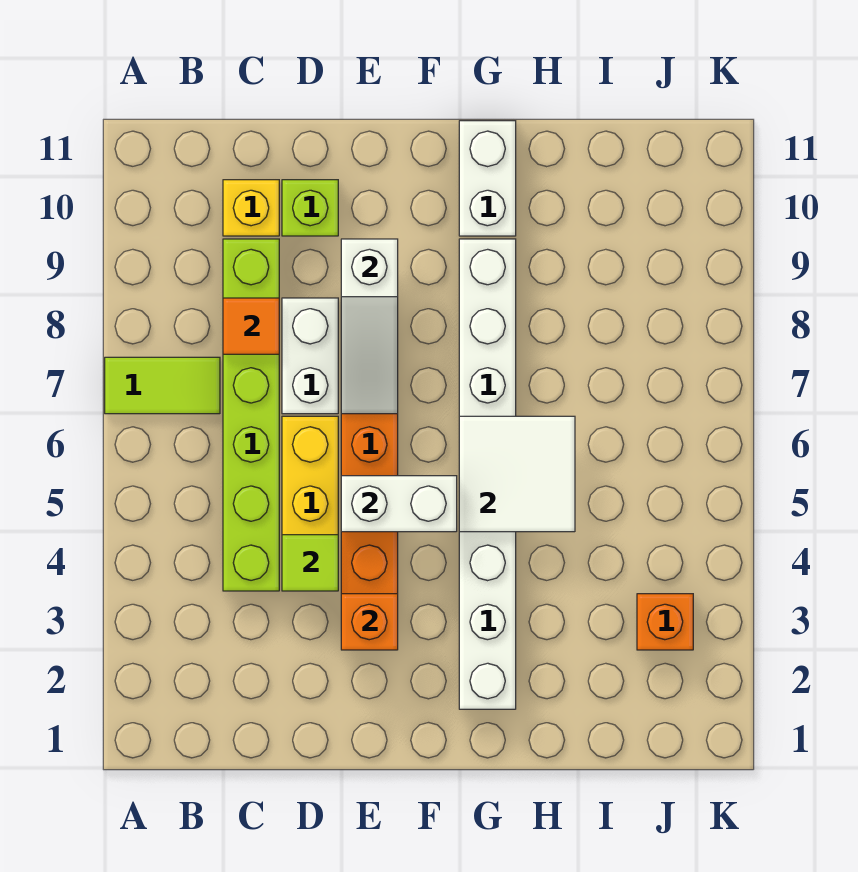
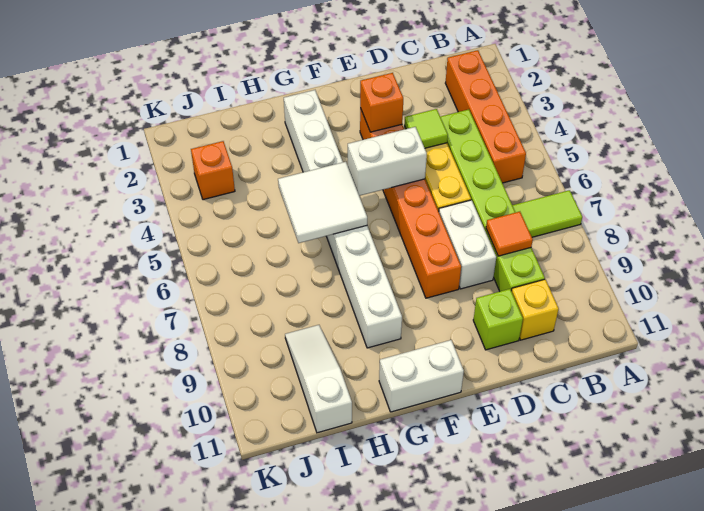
none -> orange 1x4 brick [445,50,526,183]
white 1x3 slope [341,239,398,414] -> white 1x3 slope moved to [285,325,352,433]
white 1x2 brick [459,121,516,236] -> white 1x2 brick turned to [379,340,464,412]

